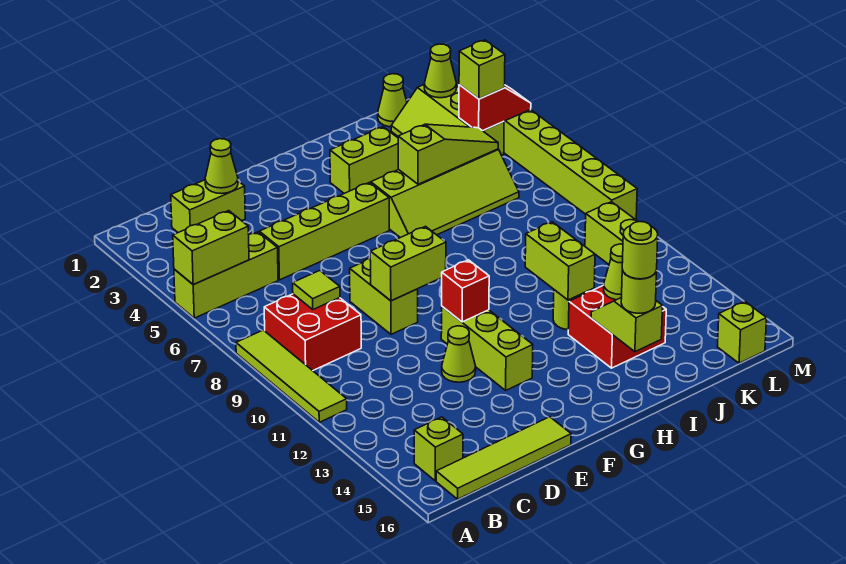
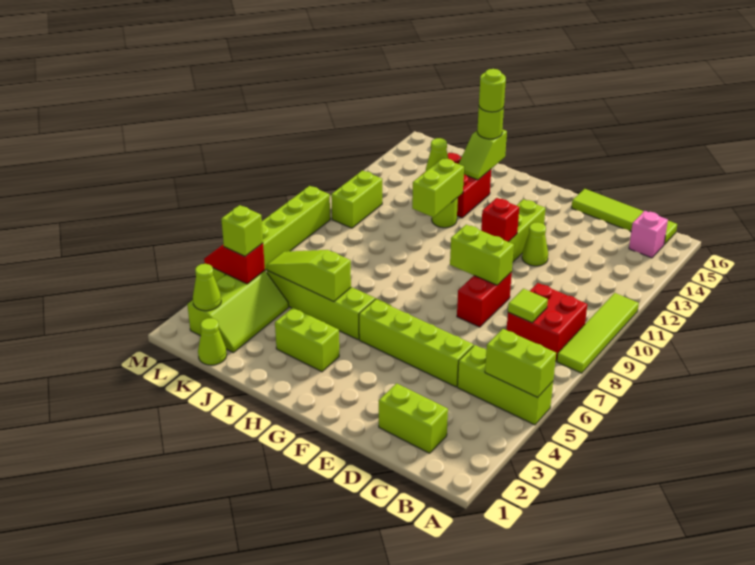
lime 1x1 brick [414,417,463,481] -> pink 1x1 brick [629,211,668,258]
lime 1x1 cone [205,139,238,194] -> none
lime 1x2 brick [350,258,418,334] -> red 1x2 brick [457,272,512,327]
lime 1x1 brick [717,301,767,363] -> none

